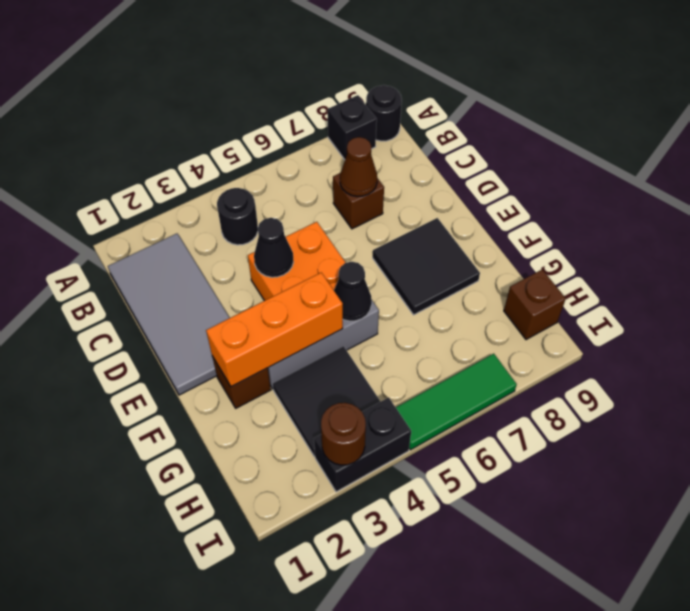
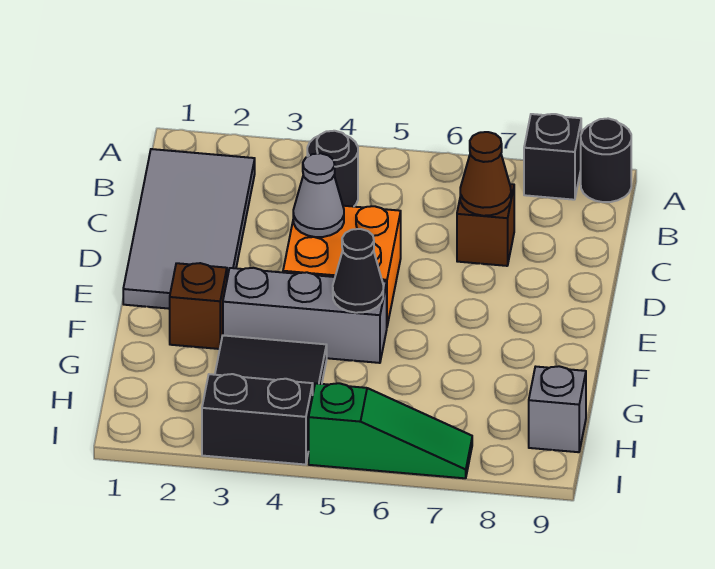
black 1x1 cone [254,218,293,277] -> grey 1x1 cone [293,153,344,237]
black 2x2 tile [373,218,480,315] -> none
orange 1x3 brick [206,273,343,387] -> none
brown 1x1 brick [504,270,566,340] -> grey 1x1 brick [529,366,586,452]
brown 1x1 round brick [321,403,366,465] -> none
green 1x3 tile [396,354,517,450] -> green 1x3 slope [309,383,472,478]

